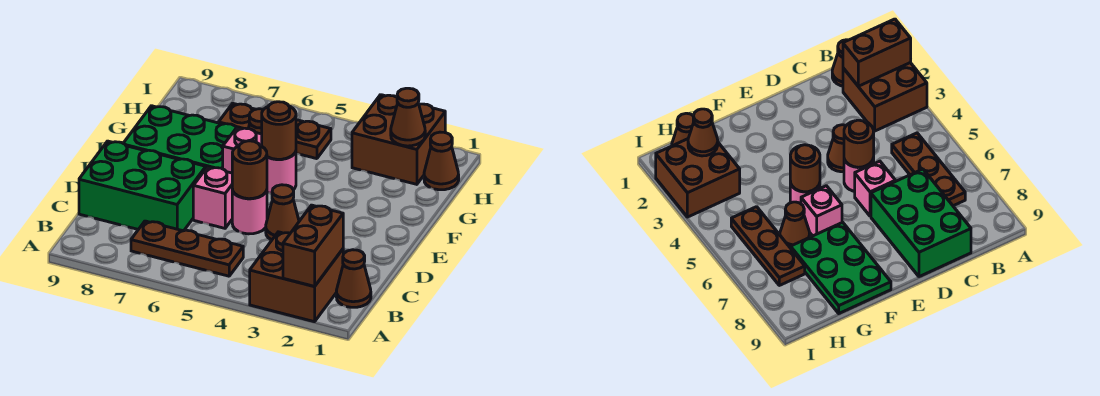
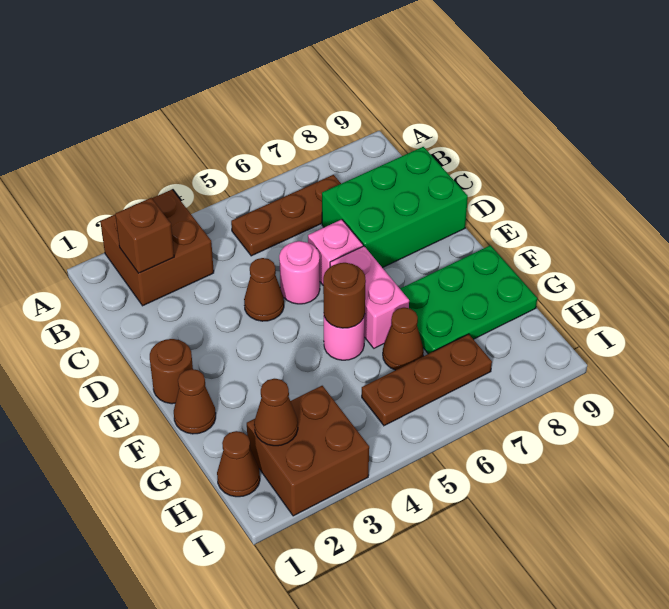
brown 1x2 brick [283,205,343,286] -> brown 1x1 brick [115,198,174,273]
brown 1x1 cone [336,250,371,307] -> brown 1x1 cone moved to [174,369,216,434]
brown 1x1 round brick [232,141,267,199] -> brown 1x1 round brick moved to [150,339,193,404]
pink 1x1 brick [223,128,262,173] -> pink 1x2 brick [330,246,409,348]

